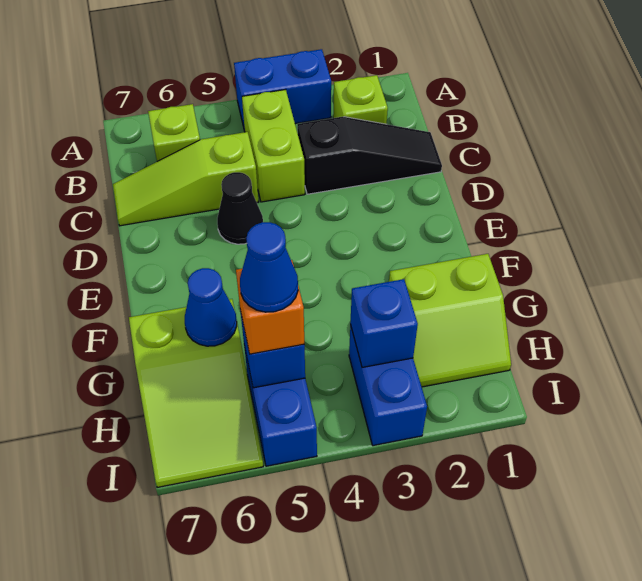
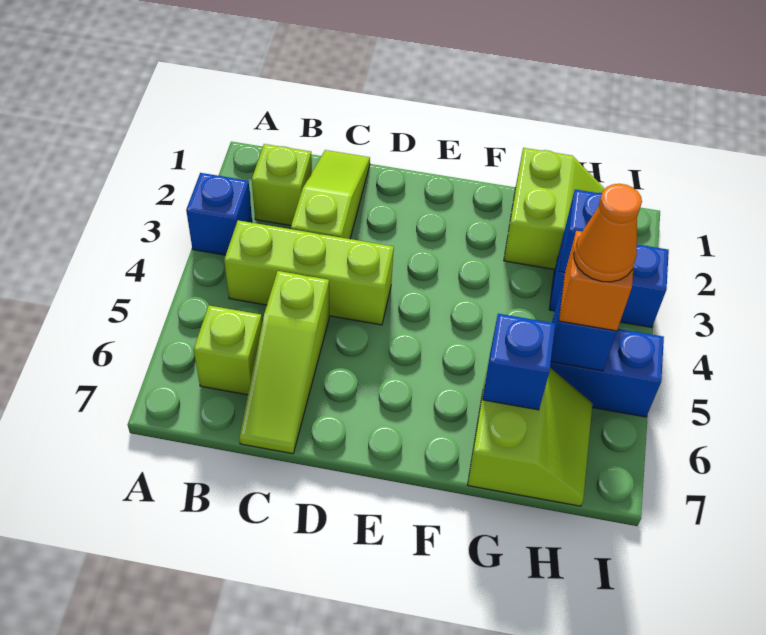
blue 1x2 brick [234,49,331,131] -> blue 1x1 brick [186,173,252,255]
lime 1x2 brick [242,90,305,202] -> lime 1x3 brick [224,220,394,325]
black 1x3 slope [297,117,442,194] -> lime 1x3 slope [291,150,370,239]
black 1x1 cone [217,172,263,244] -> none
lime 2x3 slope [129,299,263,487] -> lime 2x2 slope [468,366,593,506]
blue 1x1 cone [185,268,237,346] -> blue 1x1 brick [483,314,555,410]
blue 1x1 cone [240,222,298,312] -> orange 1x1 cone [574,184,642,282]

